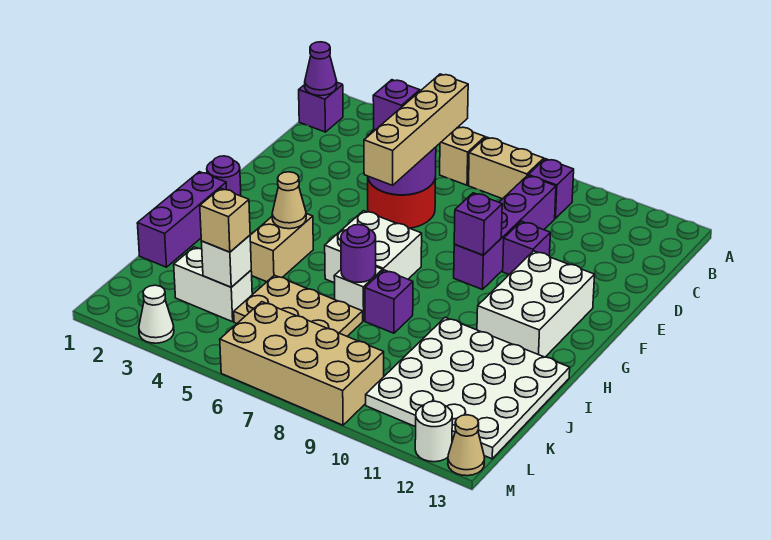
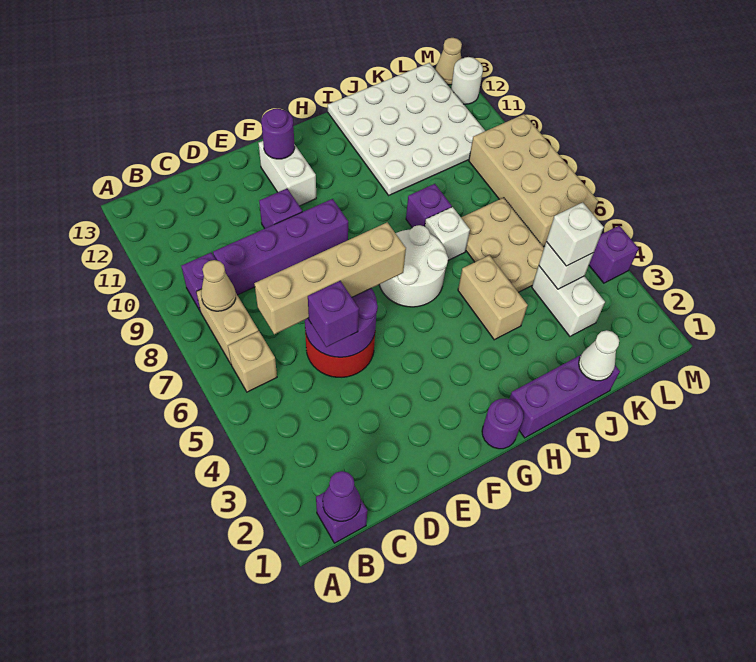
purple 1x1 brick [454,193,502,255] -> purple 1x1 brick moved to [589,226,639,283]
white 2x3 brick [477,251,595,357] -> white 1x2 brick [258,141,316,206]
white 2x2 brick [325,211,422,283] -> white 2x2 round brick [379,225,448,307]
tan 1x2 brick [250,214,313,282] -> tan 1x2 brick turned to [458,255,528,340]
tan 1x1 cone [272,172,306,229] -> tan 1x1 cone moved to [201,260,236,311]
purple 1x1 round brick [341,225,376,282] -> purple 1x1 round brick moved to [261,108,295,159]
tan 1x1 brick [200,188,250,252] -> white 1x1 brick [546,202,604,266]
white 1x1 cone [139,285,174,343] -> white 1x1 cone moved to [579,330,619,381]

